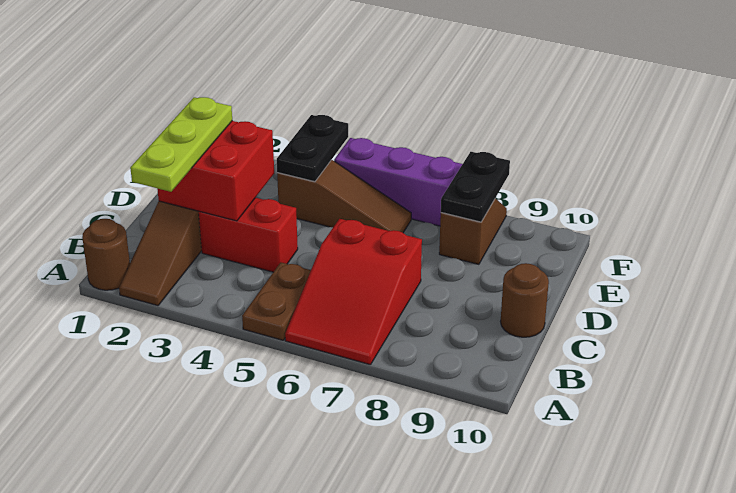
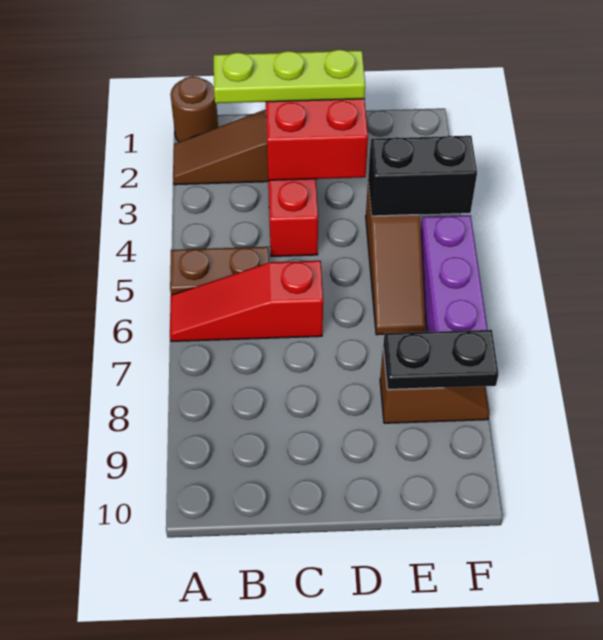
red 2x3 slope [285,219,422,365] -> red 1x3 slope [170,261,323,341]
brown 1x1 round brick [501,263,549,337] -> none
black 1x2 plate [277,115,348,182] -> black 1x2 brick [368,136,477,216]

